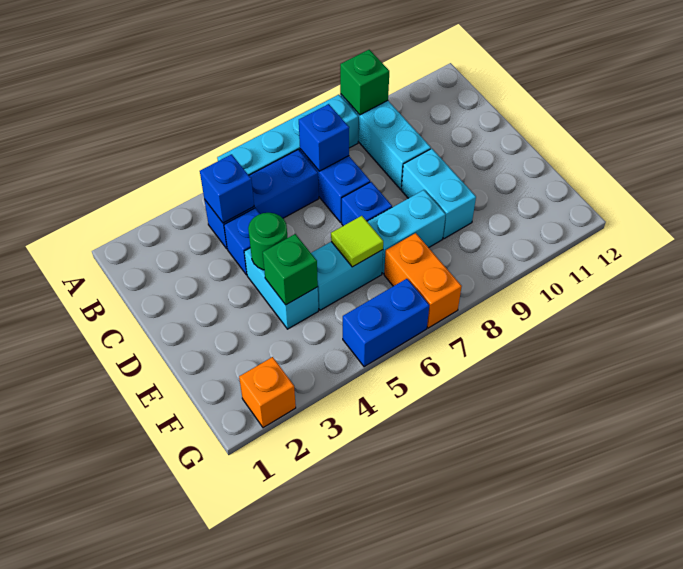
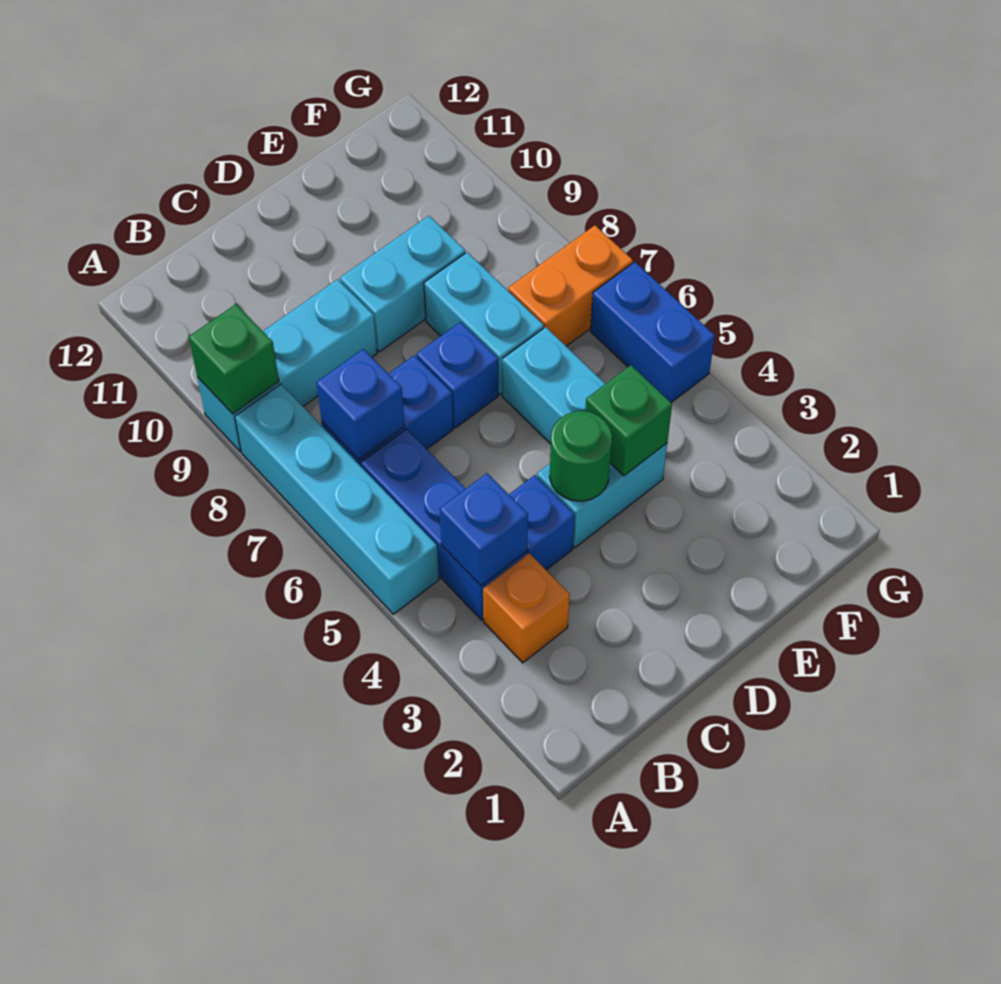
lime 1x1 tile [331,216,383,267] -> none
orange 1x1 brick [239,357,296,428] -> orange 1x1 brick moved to [483,553,570,663]

